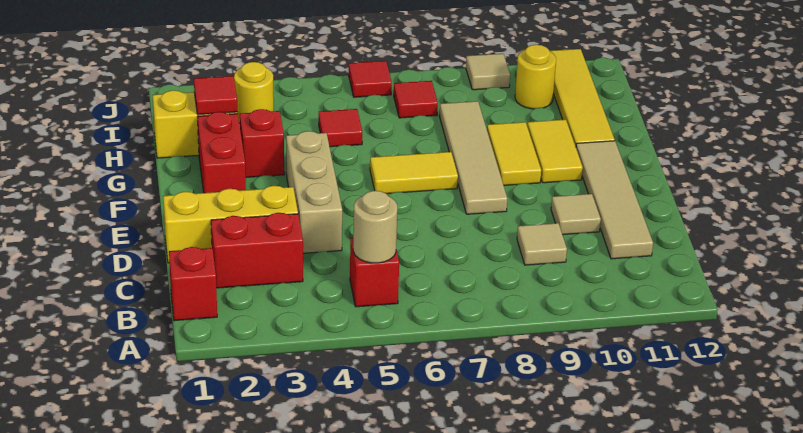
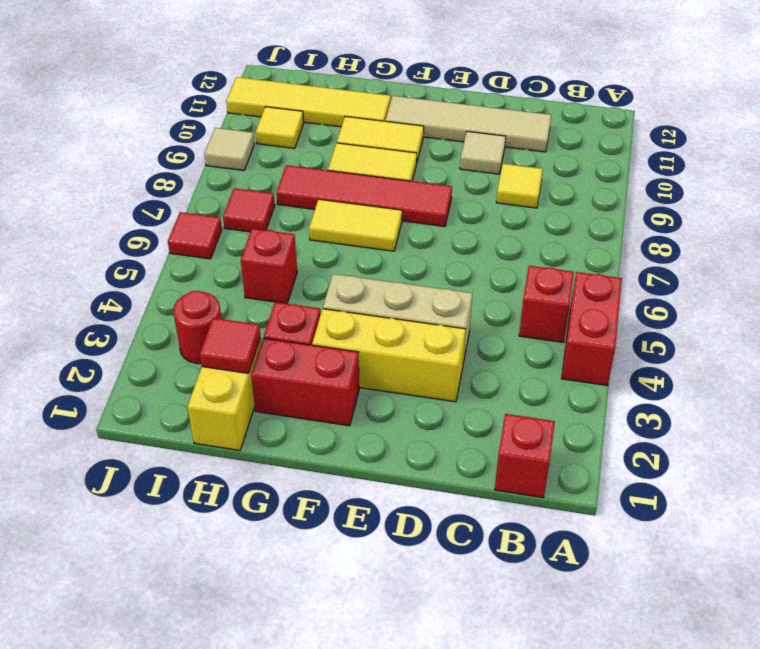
tan 1x1 round brick [353,191,397,263] -> none
red 1x2 brick [211,213,303,288] -> red 1x2 brick moved to [561,272,622,385]
tan 1x1 tile [517,223,567,265] -> yellow 1x1 tile [496,164,543,208]
yellow 1x3 brick [163,186,298,263] -> yellow 1x3 brick turned to [312,309,466,402]
tan 1x4 tile [439,101,507,214] -> red 1x4 tile [276,165,452,227]
yellow 1x2 tile [370,152,458,194] -> yellow 1x2 tile turned to [309,199,402,251]
red 1x1 tile [319,109,362,147] -> red 1x1 brick [241,229,297,304]
yellow 1x1 round brick [234,62,274,123] -> red 1x1 round brick [173,291,222,364]
yellow 1x1 round brick [515,45,556,109] -> yellow 1x1 tile [256,107,304,149]

